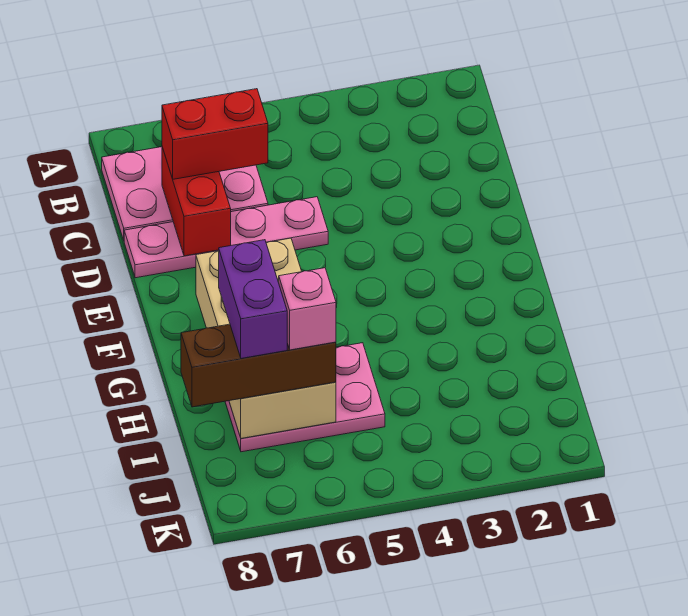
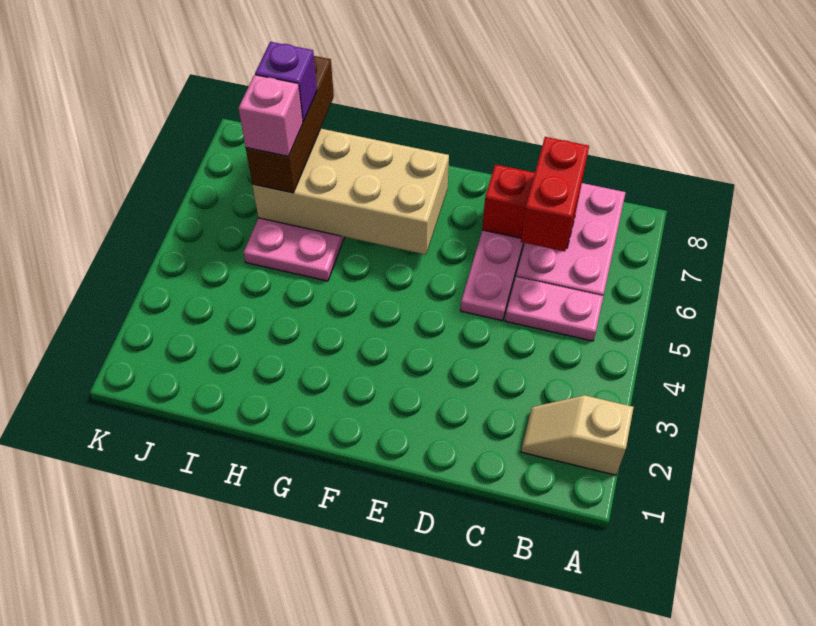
none -> tan 1x2 slope [521,395,634,475]
none -> pink 1x2 plate [505,277,603,341]
purple 1x2 brick [218,240,287,358] -> purple 1x1 brick [255,42,317,122]

